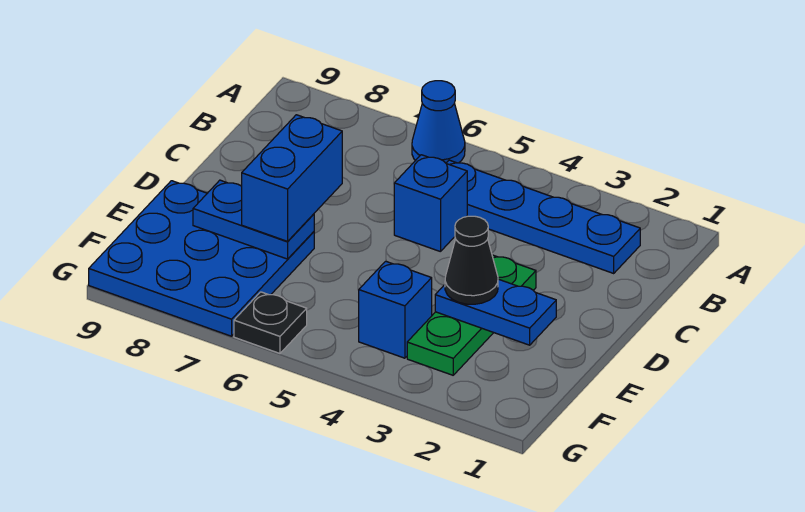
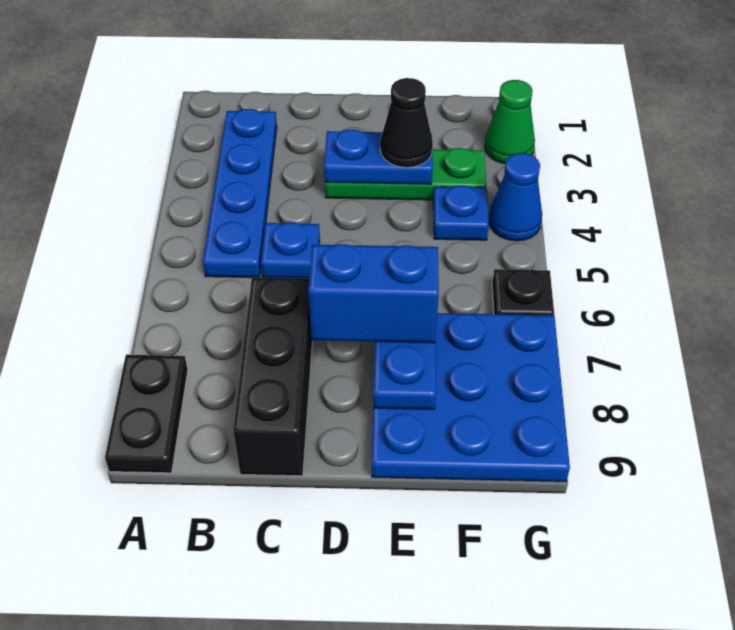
blue 1x1 cone [412,81,465,163] -> blue 1x1 cone moved to [489,153,542,241]
none -> black 1x2 plate [105,355,188,473]
blue 1x1 brick [394,155,467,252] -> blue 1x1 plate [261,222,320,279]
none -> black 1x3 brick [233,278,312,476]
blue 1x2 plate [435,279,556,345] -> blue 1x2 plate turned to [324,130,433,184]
blue 1x1 brick [359,261,432,358] -> blue 1x1 plate [433,186,489,240]
none -> green 1x1 cone [484,80,535,164]

